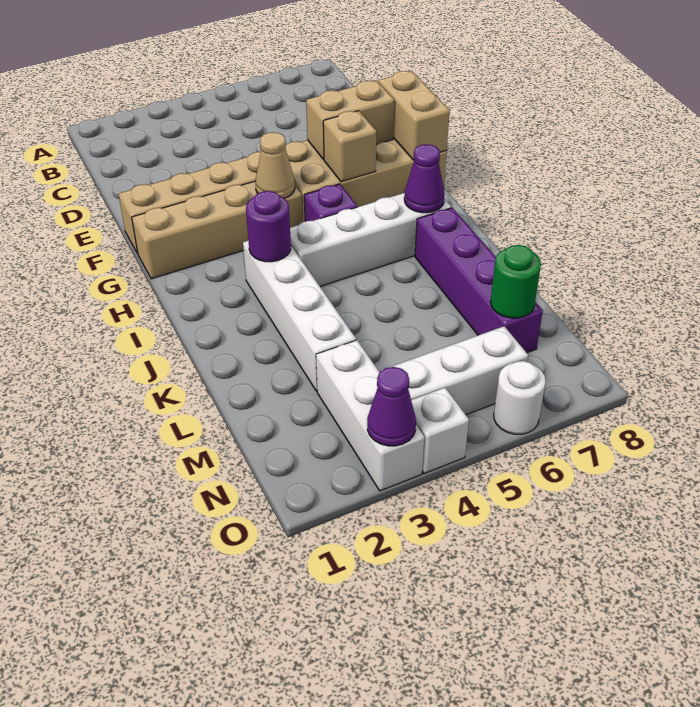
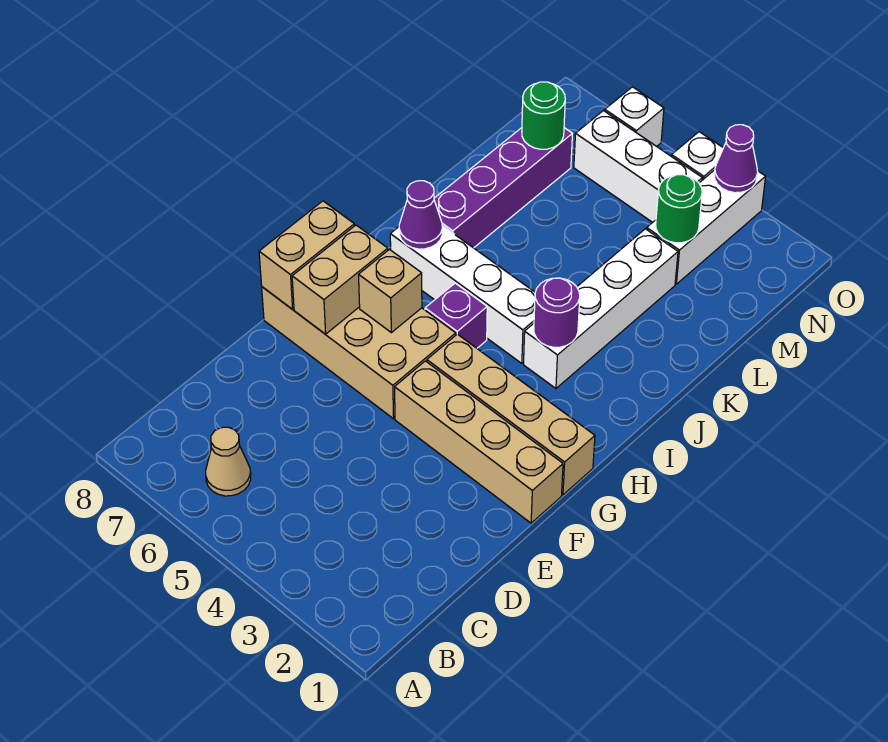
tan 1x2 brick [306,81,394,160] -> tan 1x2 brick turned to [292,225,388,334]
tan 1x1 cone [255,132,295,198] -> tan 1x1 cone moved to [206,427,251,496]
none -> green 1x1 round brick [656,175,702,243]
white 1x1 round brick [494,361,546,434] -> white 1x1 brick [605,87,664,146]

